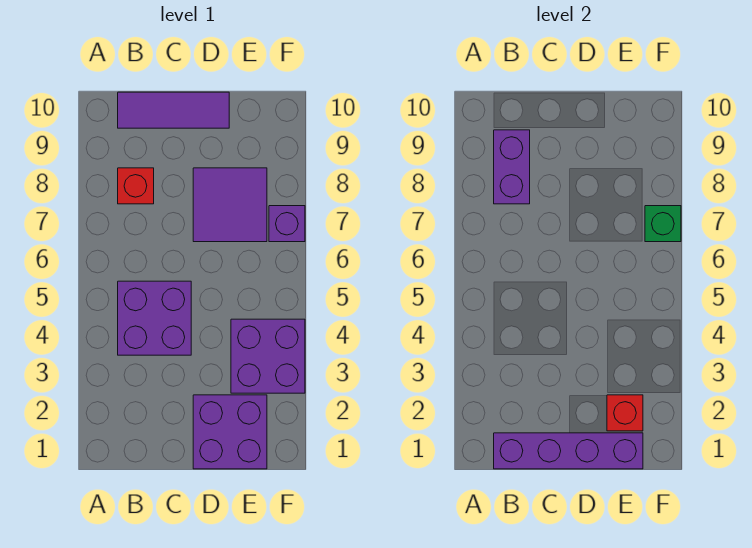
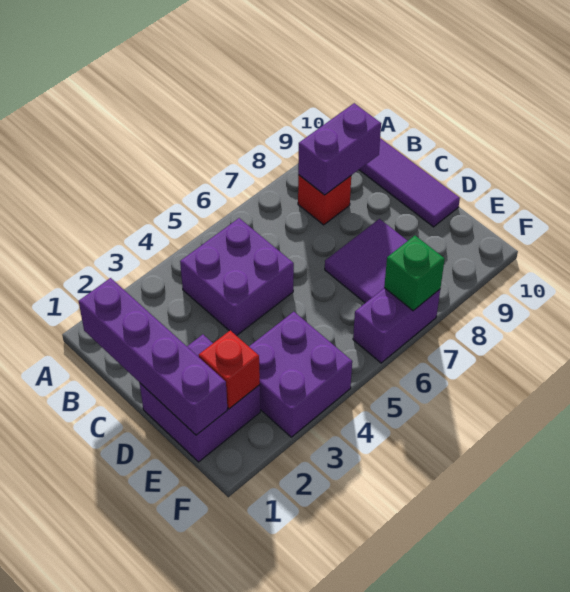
purple 1x1 brick [269,206,305,242] -> purple 1x2 brick [353,288,440,363]

